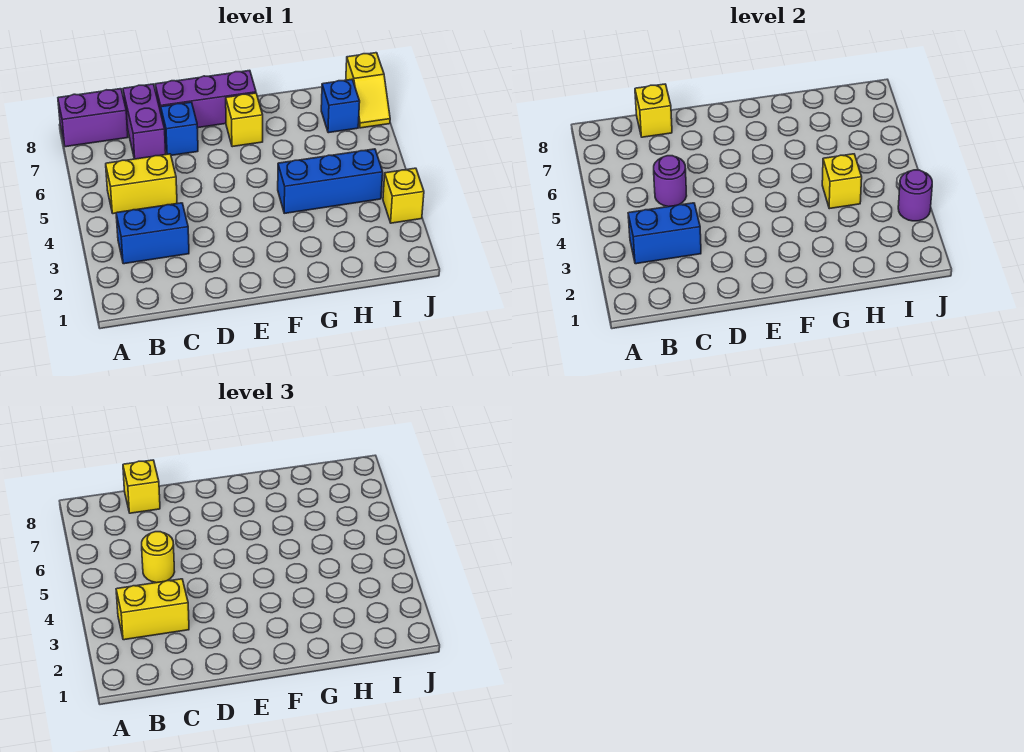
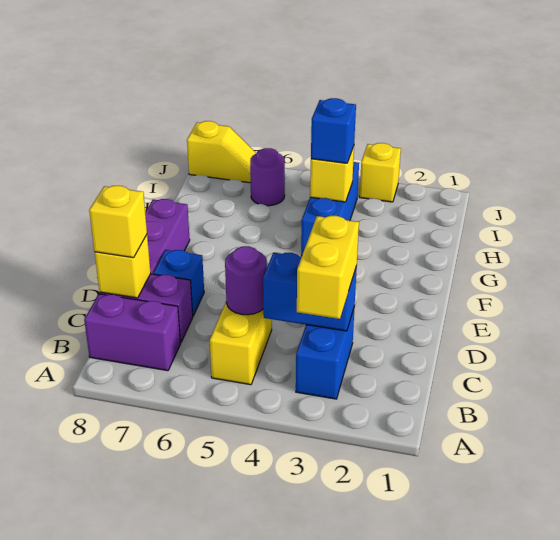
purple 1x2 brick [58,89,128,147] -> purple 1x2 brick turned to [84,294,181,371]
blue 1x2 brick [628,203,701,264] -> blue 1x2 brick turned to [263,253,357,331]
yellow 1x1 round brick [142,532,175,583] -> none
yellow 1x1 brick [226,93,263,147] -> none
blue 1x1 brick [321,79,360,133] -> blue 1x1 brick moved to [311,98,356,163]
purple 1x1 round brick [898,170,932,221] -> purple 1x1 round brick moved to [250,148,285,206]

